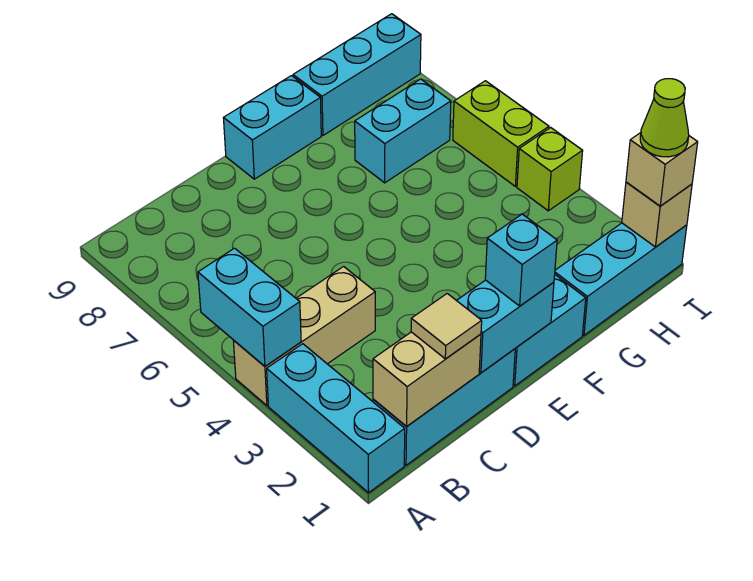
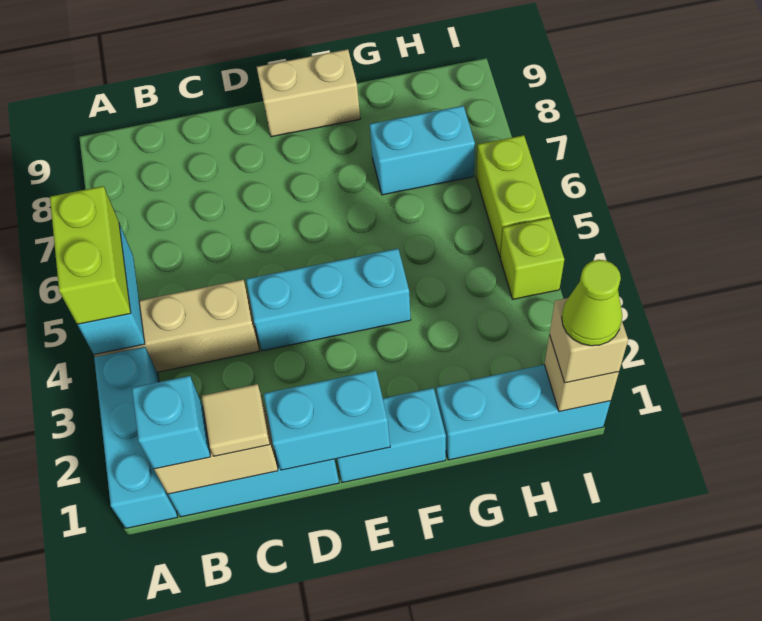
none -> lime 1x2 brick [50,186,131,325]
cyan 1x1 brick [485,214,557,306] -> cyan 1x1 brick moved to [132,376,210,469]
cyan 1x2 brick [224,76,321,179] -> tan 1x2 brick [257,49,360,137]
cyan 1x3 brick [293,14,421,135] -> cyan 1x3 brick moved to [246,249,411,351]

